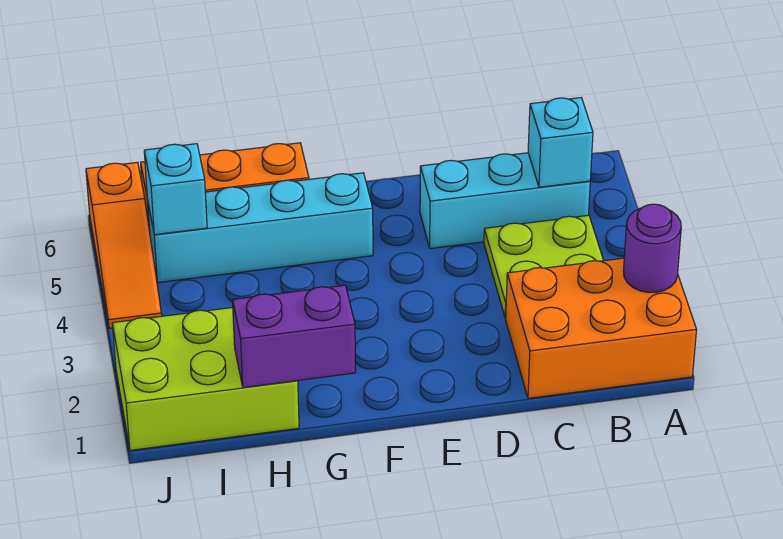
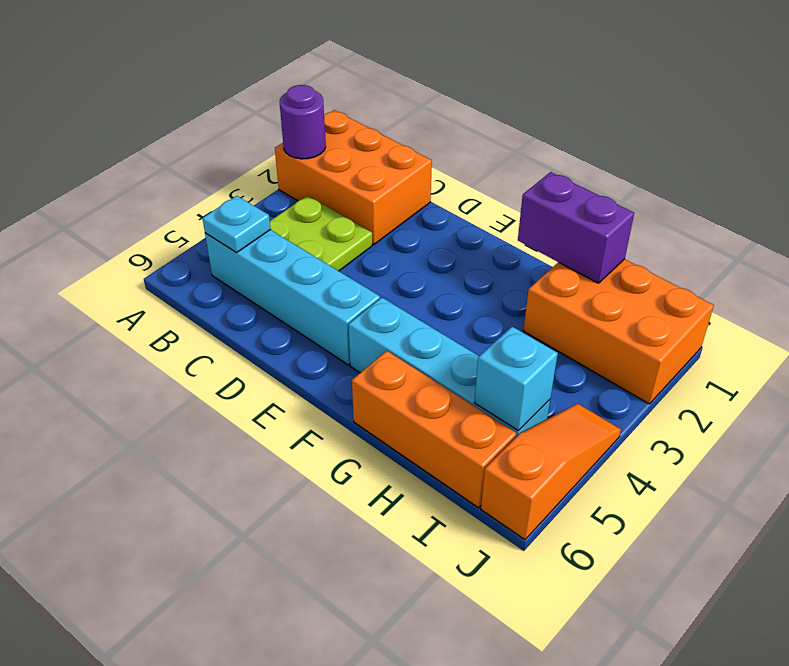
cyan 1x3 brick [420,153,590,249] -> cyan 1x4 brick [205,230,380,365]
cyan 1x1 brick [528,98,593,187] -> cyan 1x1 plate [202,196,271,253]
lime 2x3 brick [112,307,299,450] -> orange 2x3 brick [523,259,714,404]

